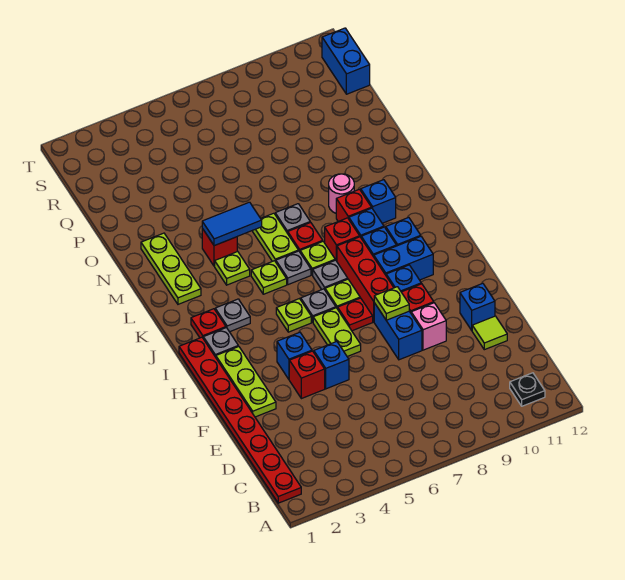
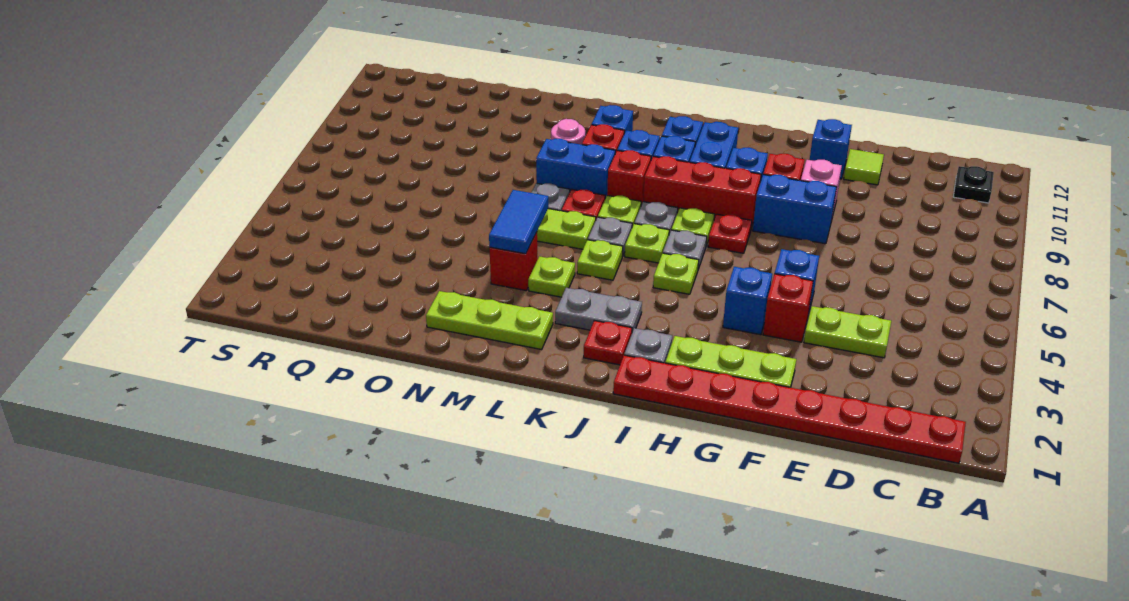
lime 1x2 plate [313,308,361,357] -> lime 1x2 plate moved to [804,306,891,358]
lime 1x1 plate [374,287,409,320] -> lime 1x1 plate moved to [625,224,669,263]
grey 1x1 plate [215,299,250,332] -> grey 1x2 plate [555,288,642,332]
blue 1x2 brick [322,28,370,94] -> blue 1x2 brick moved to [536,139,615,198]

